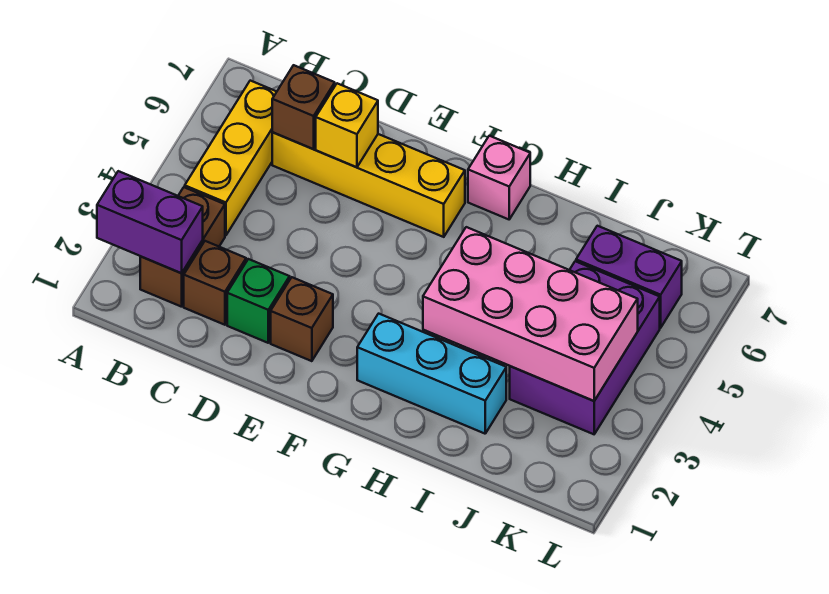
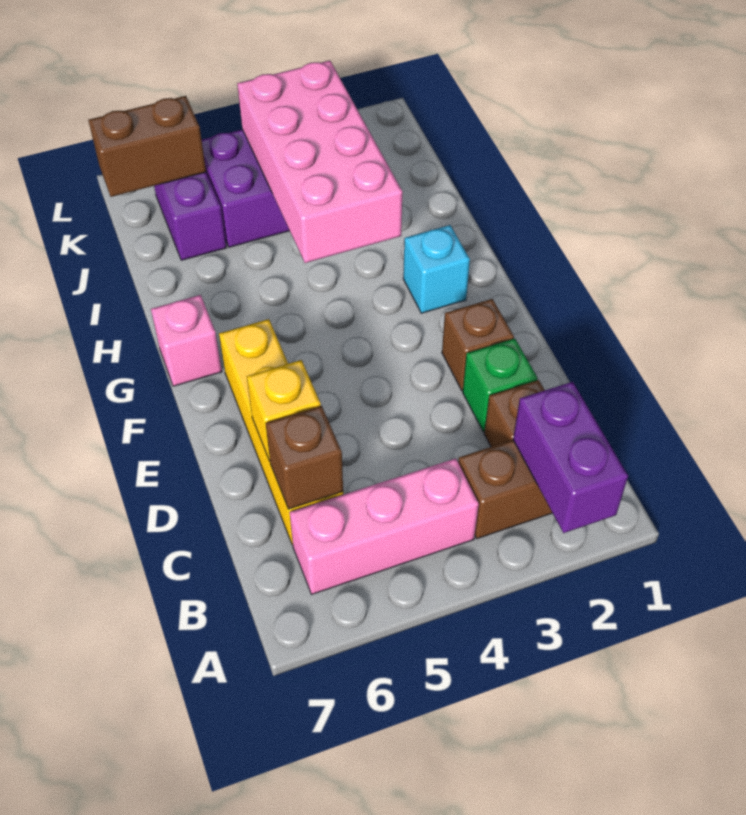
yellow 1x3 brick [185,81,277,236] -> pink 1x3 brick [289,458,479,594]
cyan 1x3 brick [357,314,506,434] -> cyan 1x1 brick [403,225,470,313]
none -> brown 1x2 brick [88,96,206,197]

